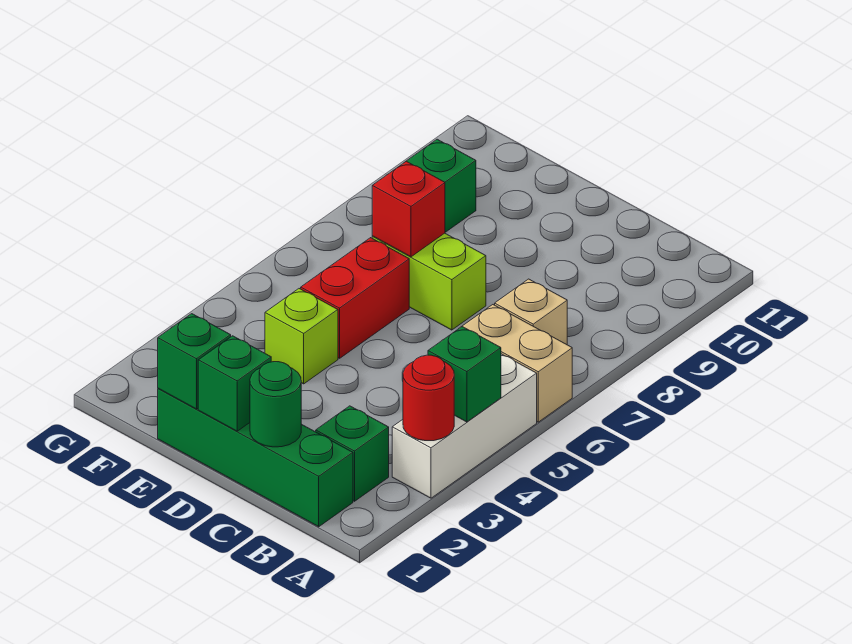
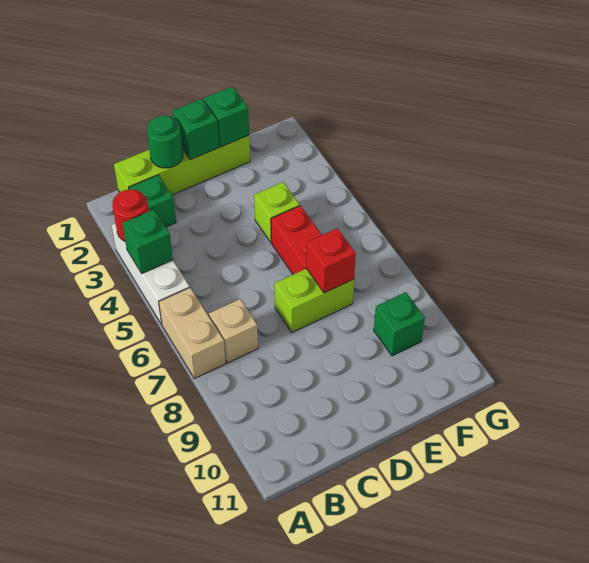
tan 1x2 brick [462,305,572,422] -> tan 1x2 brick turned to [159,288,226,379]
green 1x4 brick [158,388,353,527] -> lime 1x4 brick [114,136,250,195]

